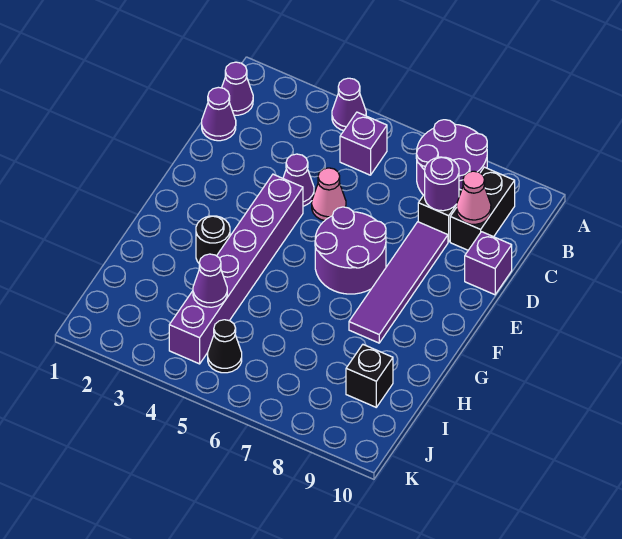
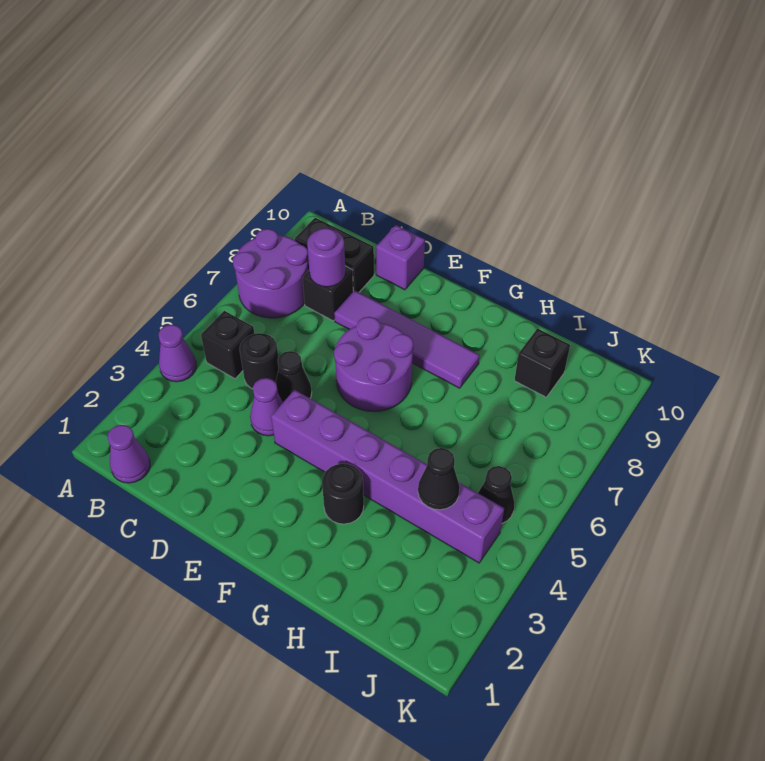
purple 1x1 brick [340,112,387,175] -> black 1x1 brick [201,311,254,379]
purple 1x1 cone [202,87,236,141] -> none
none -> black 1x1 round brick [239,333,279,389]
pink 1x1 cone [457,171,491,224] -> none
pink 1x1 cone [312,168,346,221] -> black 1x1 cone [276,351,312,402]
purple 1x1 cone [193,254,227,307] -> black 1x1 cone [418,448,460,510]

